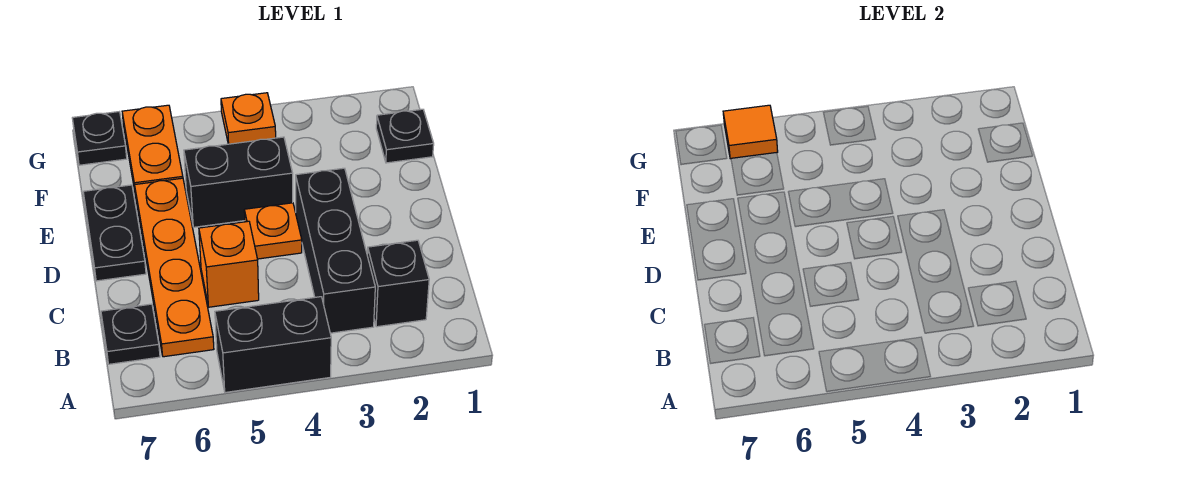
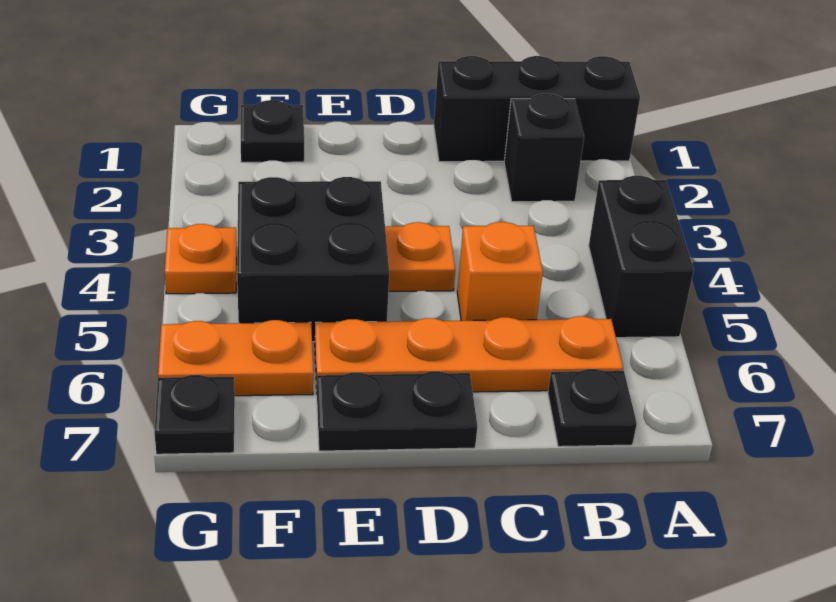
black 1x3 brick [296,168,375,333] -> black 1x3 brick moved to [434,56,640,162]
black 1x2 brick [184,137,293,227] -> black 2x2 brick [237,177,389,342]
orange 1x1 tile [723,105,778,159] -> none

